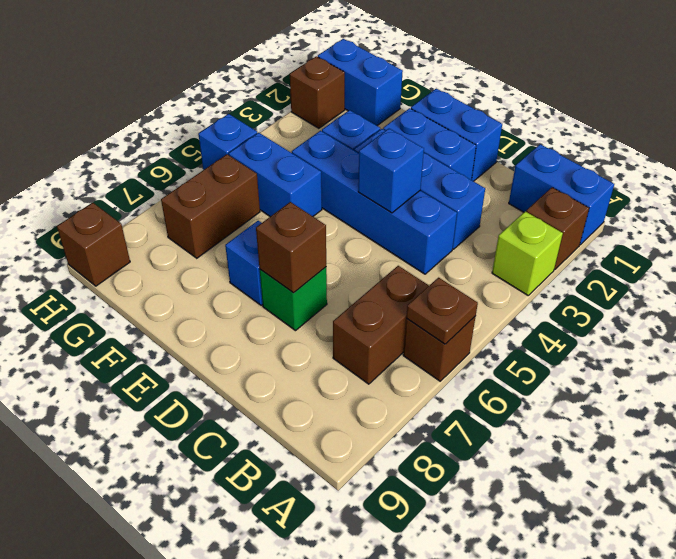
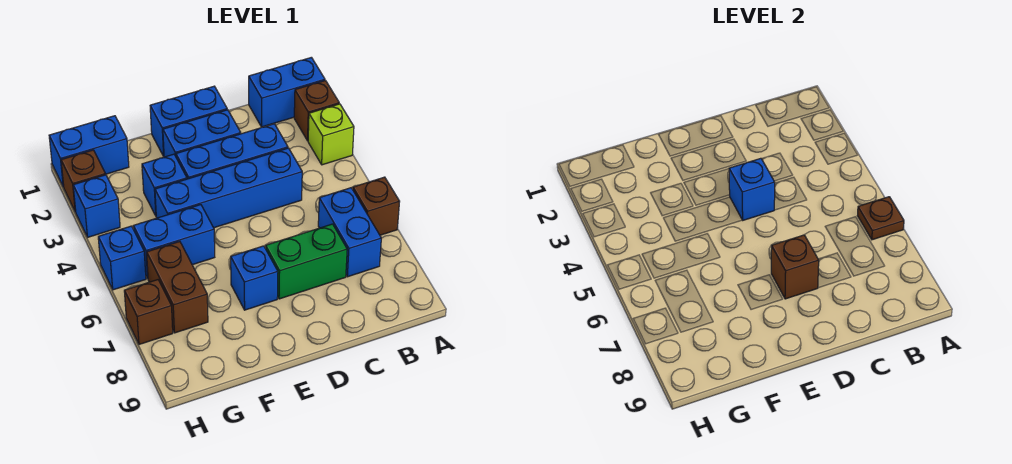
brown 1x2 brick [333,266,429,384] -> blue 1x2 brick [318,188,381,277]
green 1x1 brick [260,267,327,331] -> green 1x2 brick [266,224,347,299]
none -> blue 1x1 brick [73,175,120,237]
brown 1x1 brick [57,203,130,286] -> brown 1x1 brick moved to [124,280,173,344]

